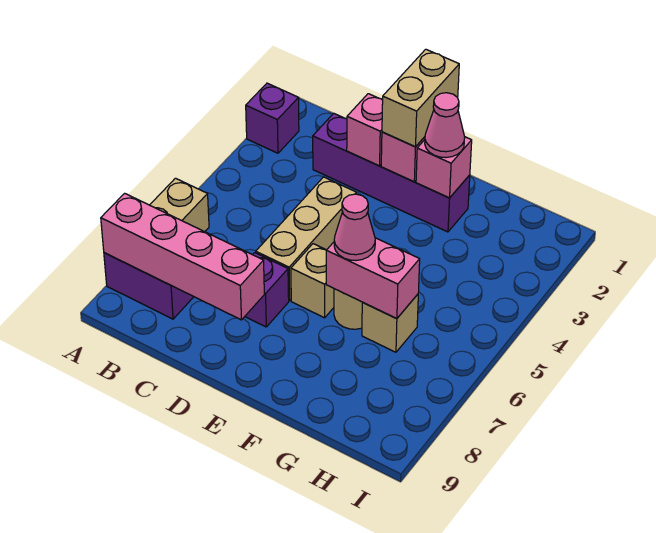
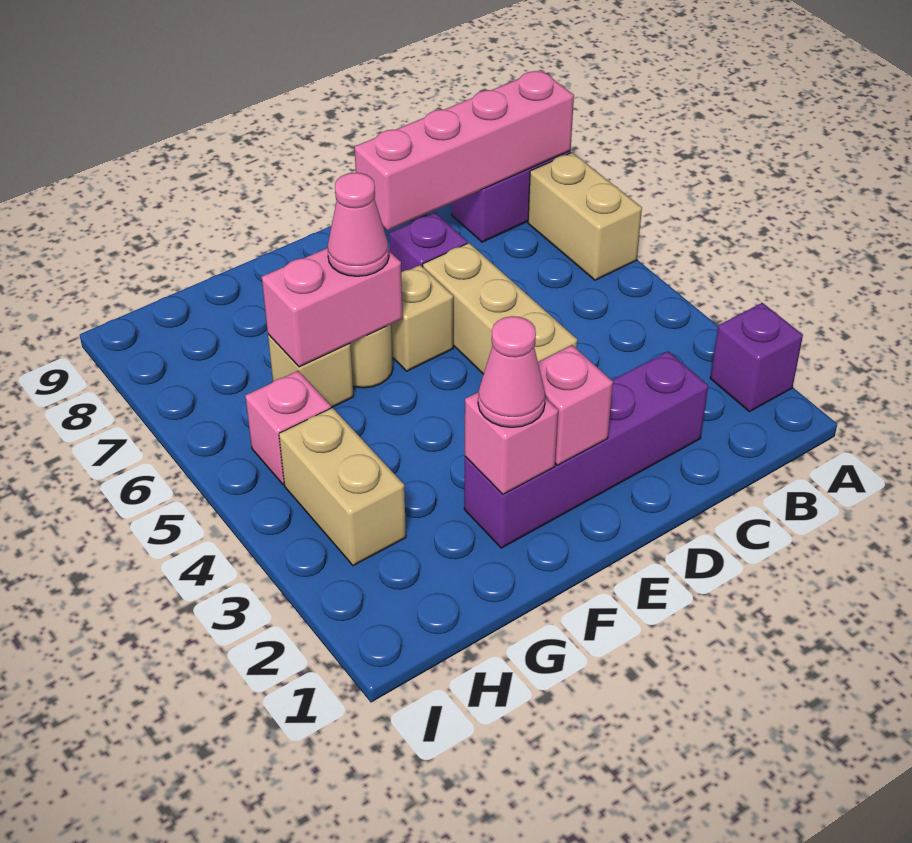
pink 1x1 brick [347,94,383,166] -> pink 1x1 brick moved to [245,371,331,485]
tan 1x2 brick [382,49,459,147] -> tan 1x2 brick moved to [279,408,406,566]

